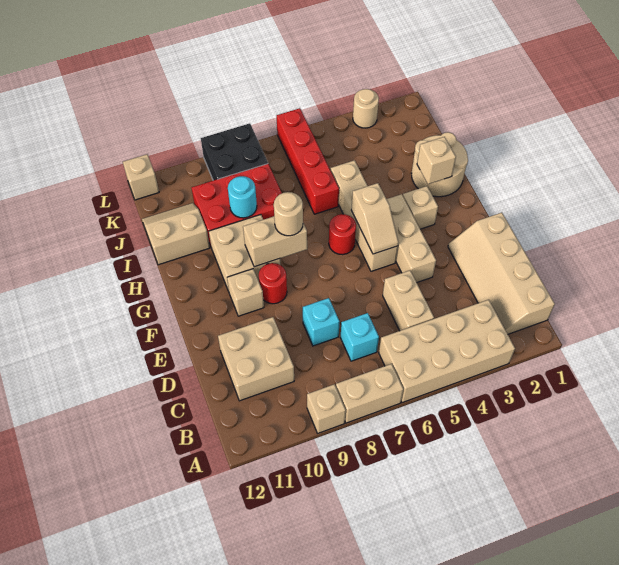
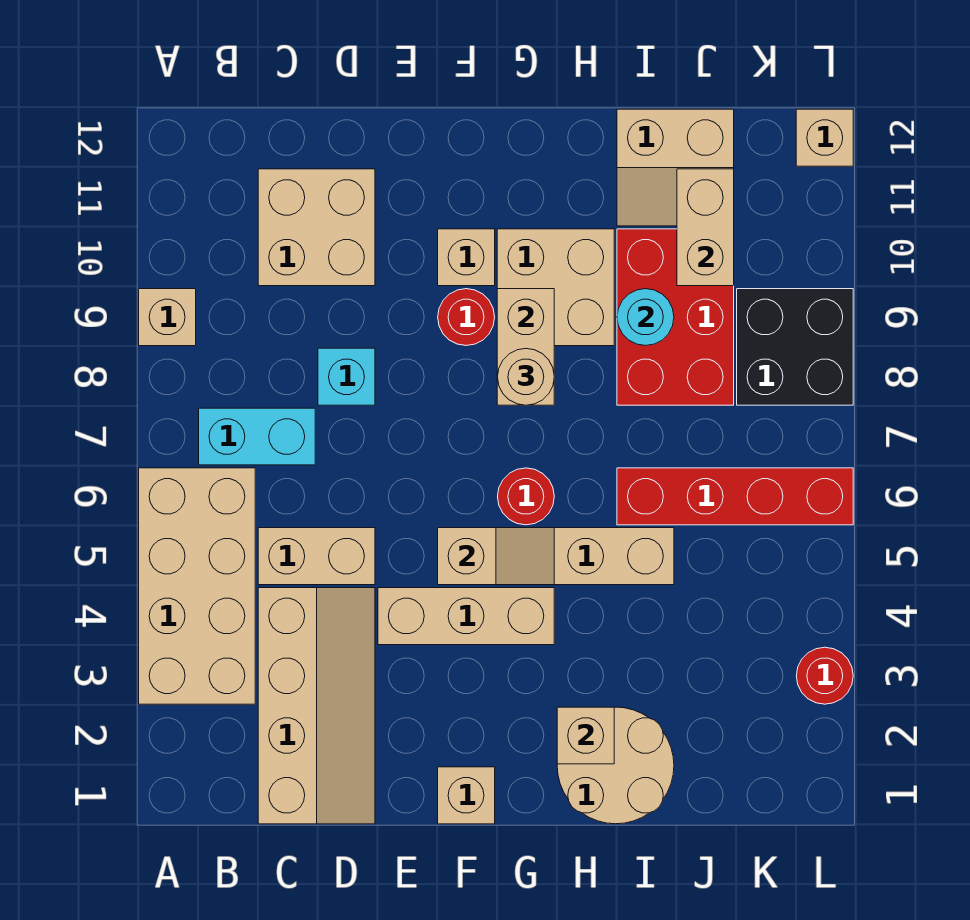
tan 1x2 brick [336,364,403,423] -> tan 1x2 brick moved to [677,169,734,286]
tan 2x4 slope [448,213,555,334] -> tan 2x4 slope turned to [258,588,375,824]
cyan 1x1 brick [340,313,379,361] -> cyan 1x2 brick [199,408,315,465]
tan 1x2 slope [351,183,399,254] -> tan 1x2 slope turned to [438,528,554,585]
tan 1x1 brick [403,186,438,229] -> tan 1x1 brick moved to [438,767,495,824]
tan 2x2 slope [142,203,210,265] -> tan 2x2 slope turned to [617,109,734,226]
tan 1x1 round brick [353,89,379,128] -> red 1x1 round brick [796,647,853,704]

